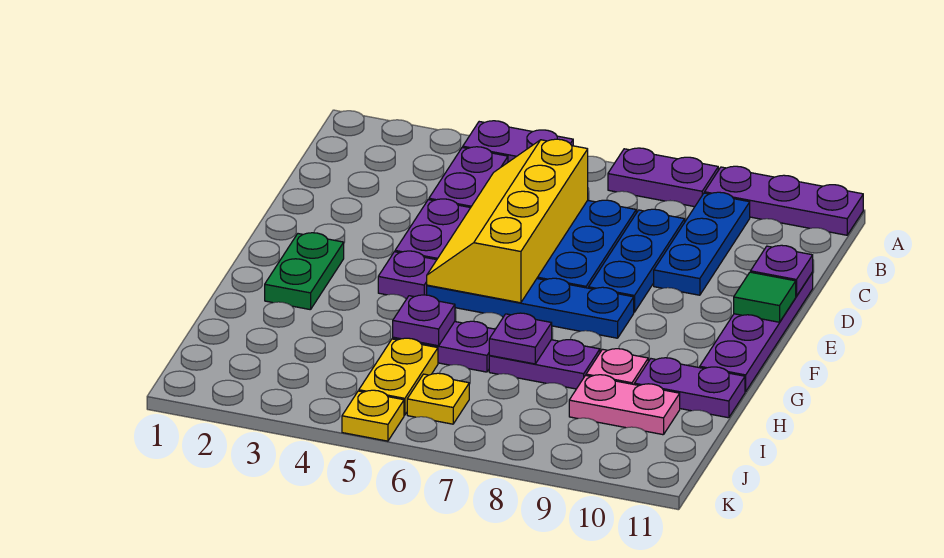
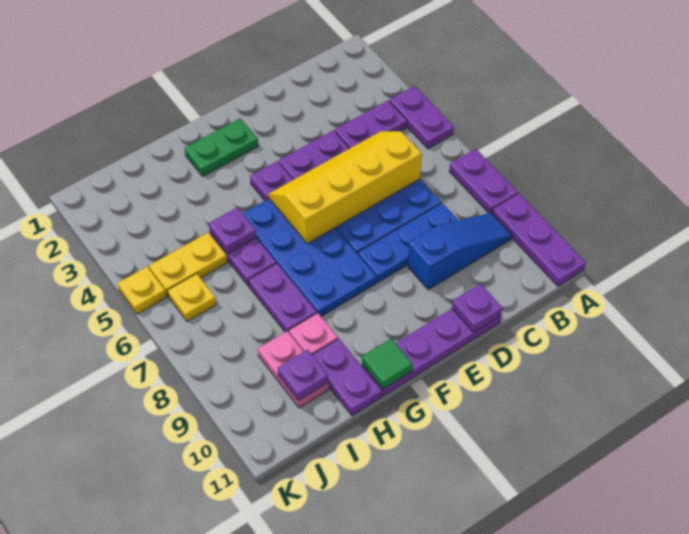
blue 1x3 plate [654,192,750,295] -> blue 1x3 slope [408,213,512,290]
green 1x1 tile [734,272,796,322] -> green 1x1 tile moved to [362,339,413,389]
blue 1x4 plate [427,278,634,338] -> blue 2x4 plate [242,199,376,316]
purple 1x1 plate [489,313,552,364] -> purple 1x1 plate moved to [278,350,328,401]

